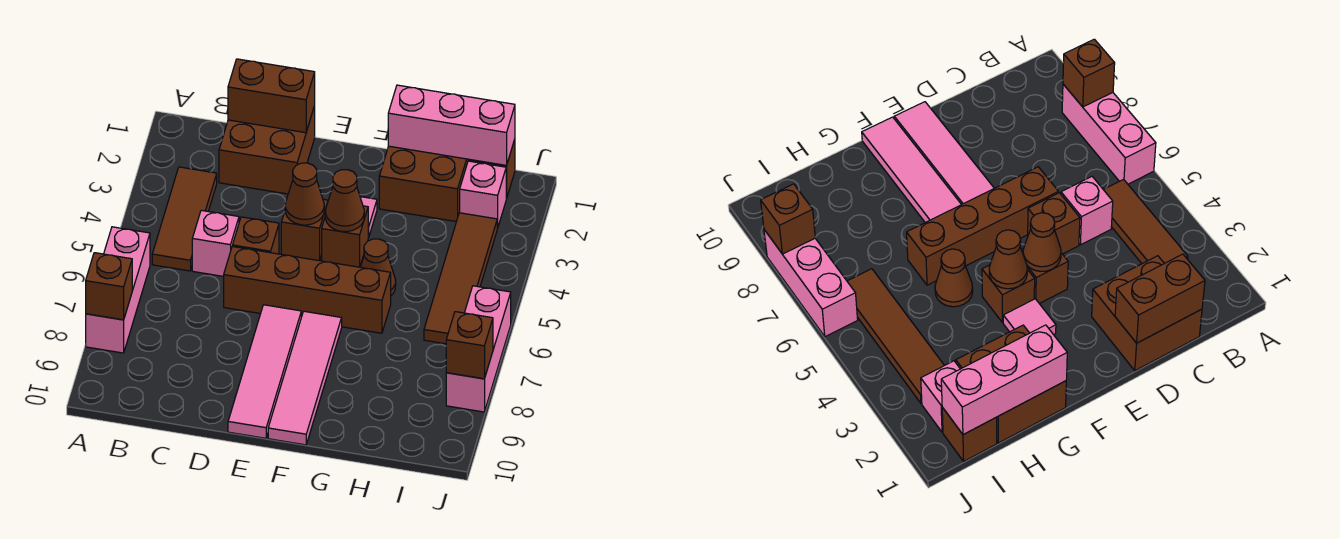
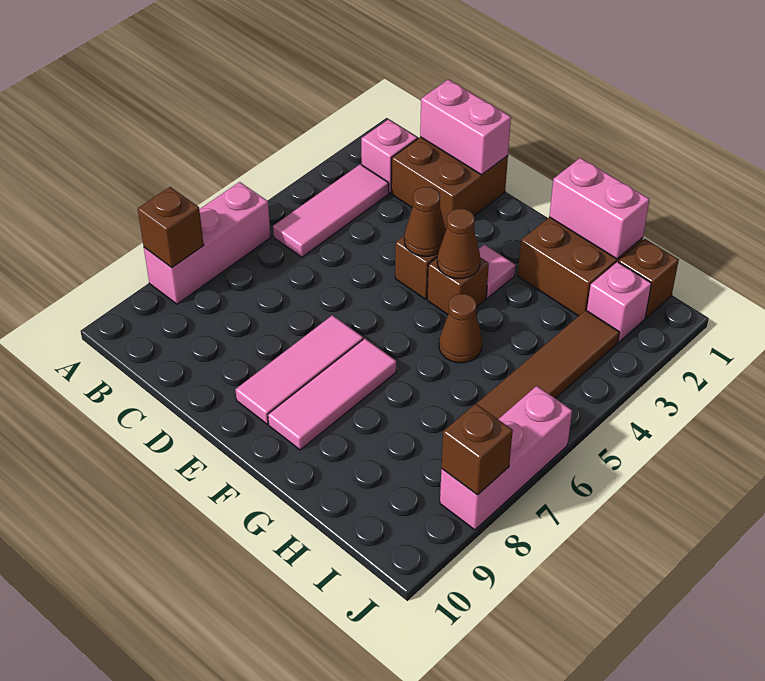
brown 1x3 tile [152,167,217,271] -> pink 1x3 tile [273,164,389,257]
brown 1x2 brick [228,59,315,133] -> pink 1x2 brick [420,80,511,175]
pink 1x1 brick [192,210,239,276] -> pink 1x1 brick moved to [361,119,417,193]
brown 1x1 brick [233,217,279,254] -> none
brown 1x4 brick [224,246,391,333] -> none
pink 1x4 tile [228,305,301,438] -> pink 1x3 tile [235,315,363,424]
pink 1x4 tile [268,311,342,445] -> pink 1x3 tile [268,338,396,450]
pink 1x3 brick [388,85,515,165] -> pink 1x2 brick [549,158,650,259]

